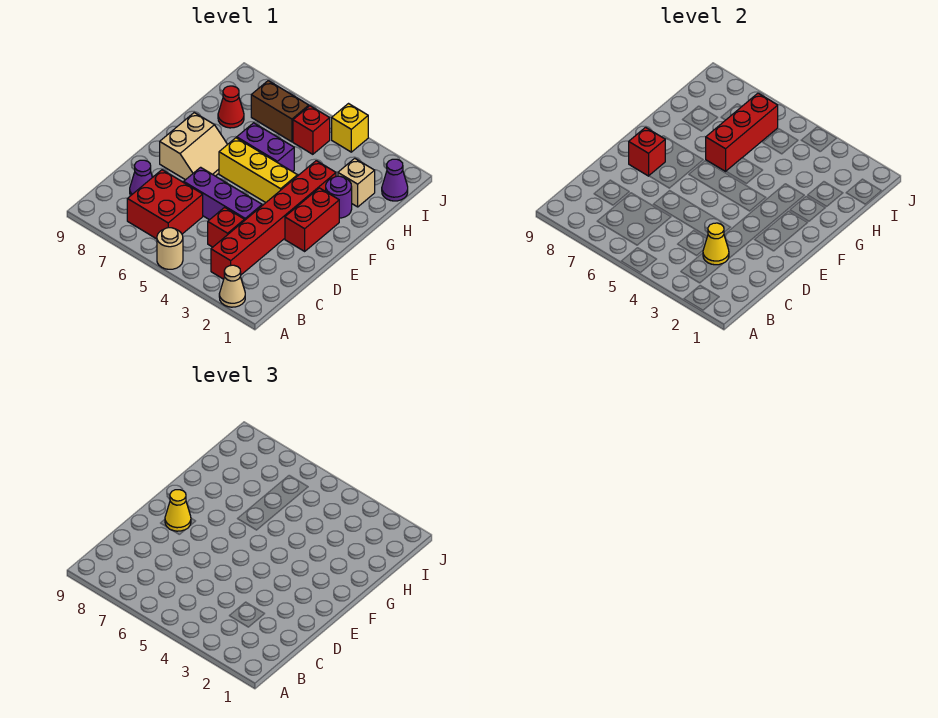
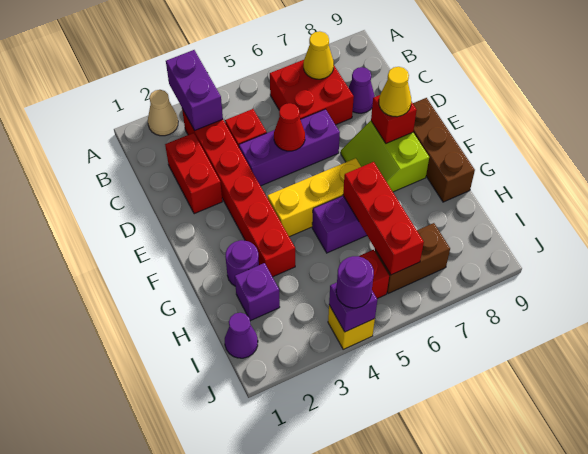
none -> purple 1x2 brick [166,50,223,130]
tan 1x1 round brick [157,228,183,269] -> none
yellow 1x1 cone [703,223,729,265] -> yellow 1x1 cone moved to [304,31,334,79]
red 1x2 brick [285,188,339,251] -> red 1x2 brick moved to [165,133,222,214]
tan 2x2 slope [160,113,228,180] -> lime 2x2 slope [341,121,429,192]
none -> brown 1x3 brick [413,98,475,202]
tan 1x1 brick [338,158,375,207] -> purple 1x1 brick [235,263,280,321]
red 1x1 cone [218,86,244,128] -> red 1x1 cone moved to [274,103,305,151]
none -> purple 1x1 brick [329,283,377,332]
none -> purple 1x1 round brick [336,256,374,308]

